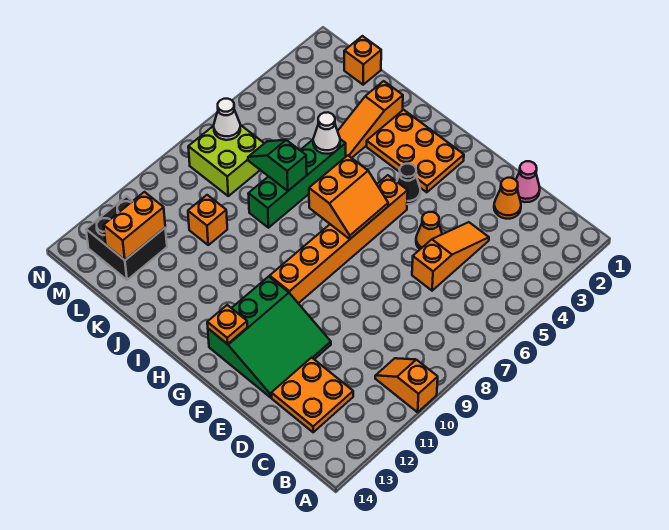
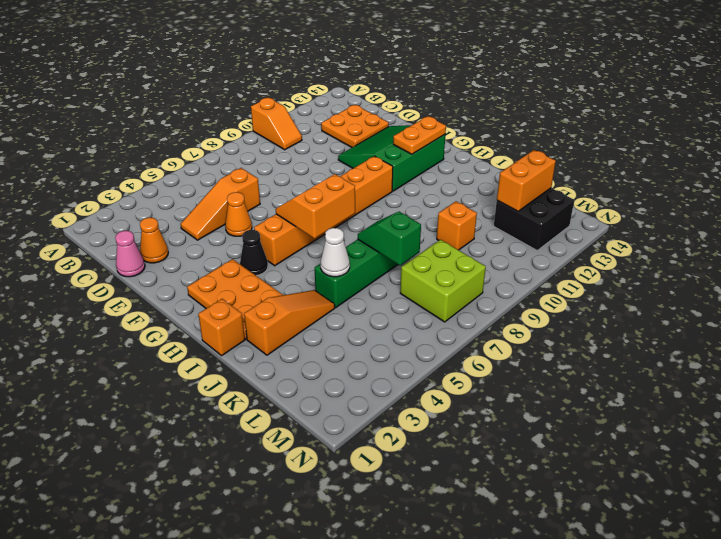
orange 1x1 plate [207,305,247,344] -> orange 1x2 plate [393,116,446,154]
green 1x2 slope [248,140,307,191] -> green 1x2 slope turned to [358,212,421,265]
orange 1x1 brick [344,36,381,85] -> orange 1x1 brick moved to [198,299,245,356]
white 1x1 cone [214,99,240,140] -> none

